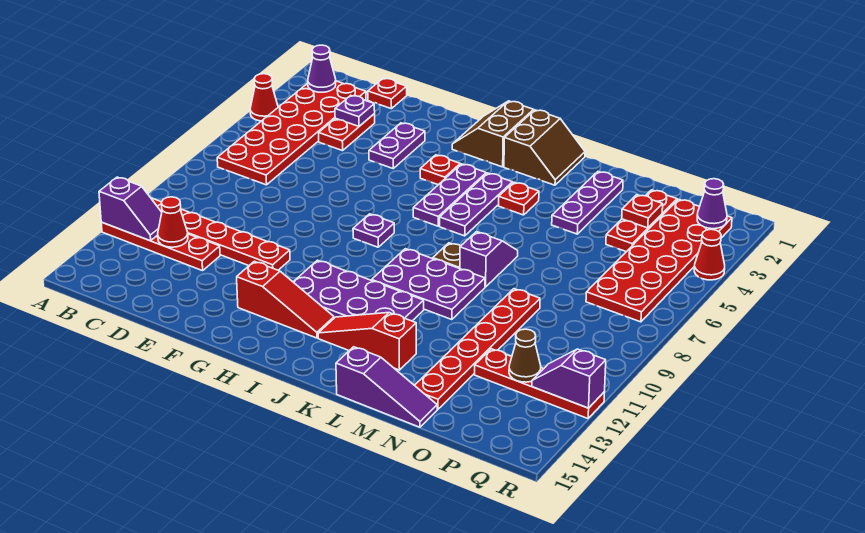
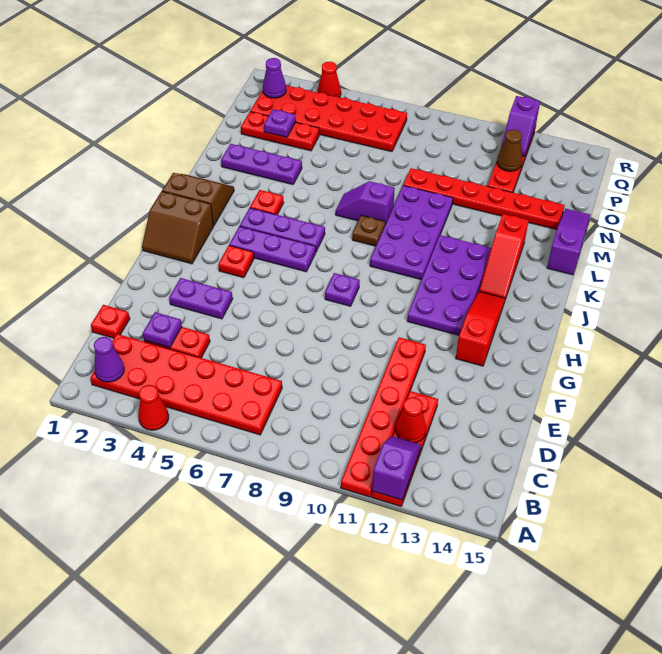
purple 2x3 plate [372,249,485,320] -> purple 2x4 plate [370,186,453,280]
red 1x1 plate [622,195,663,228] -> purple 1x1 plate [264,109,296,137]

